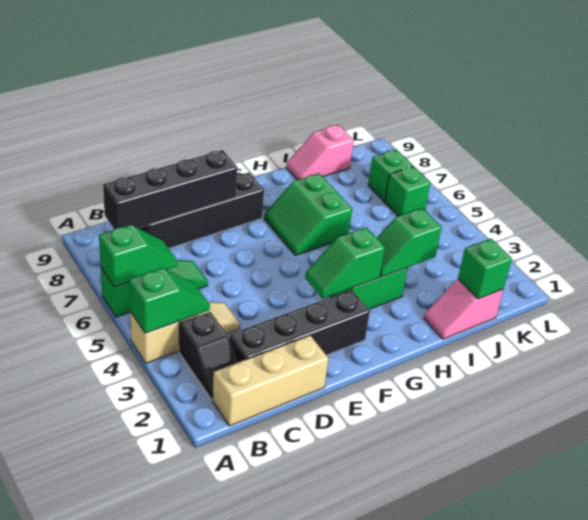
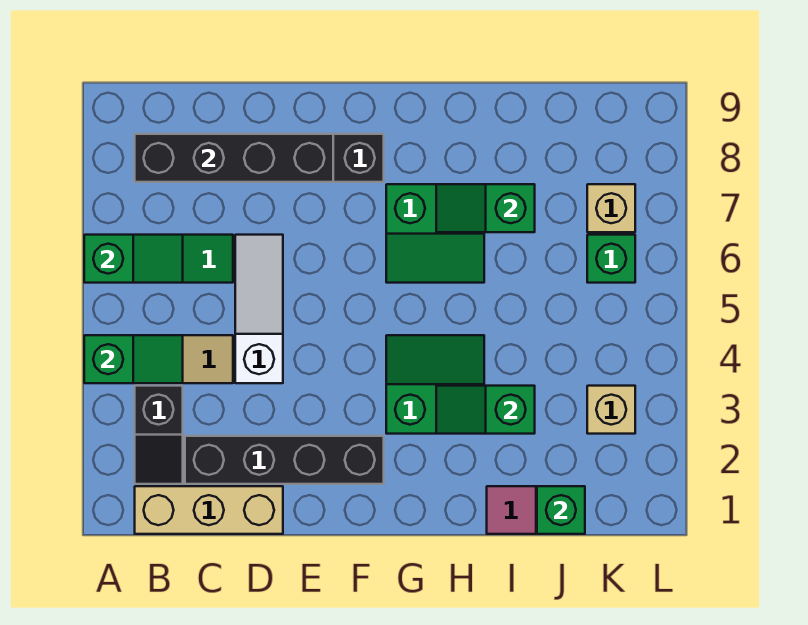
none -> white 1x3 slope [235,235,283,383]
green 1x2 slope [305,227,385,298] -> green 1x2 slope moved to [436,184,535,232]
green 2x2 slope [264,174,352,256] -> green 2x2 slope turned to [386,184,484,283]
pink 1x2 slope [286,125,354,180] -> none
none -> tan 1x1 brick [587,386,635,434]
green 1x1 brick [368,150,412,201] -> tan 1x1 brick [587,184,635,232]

